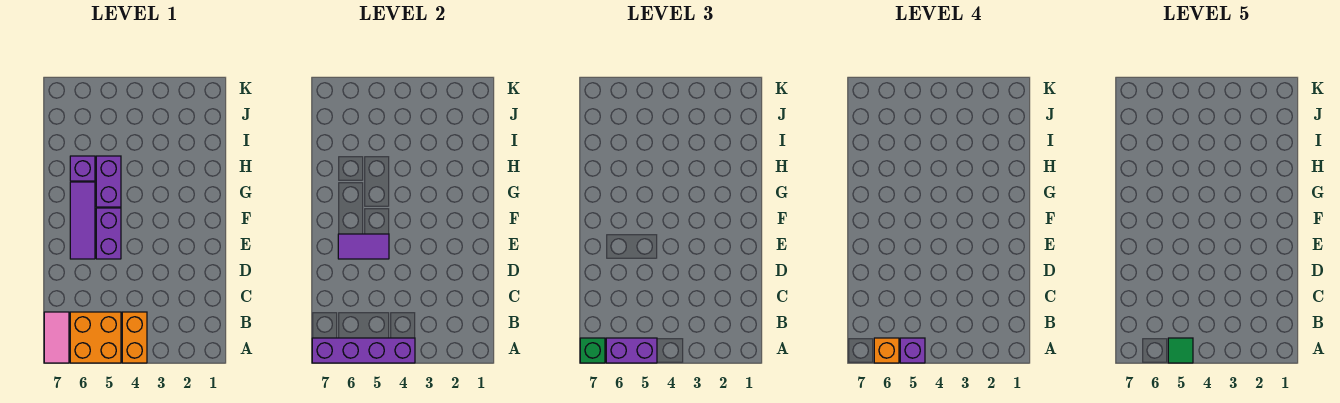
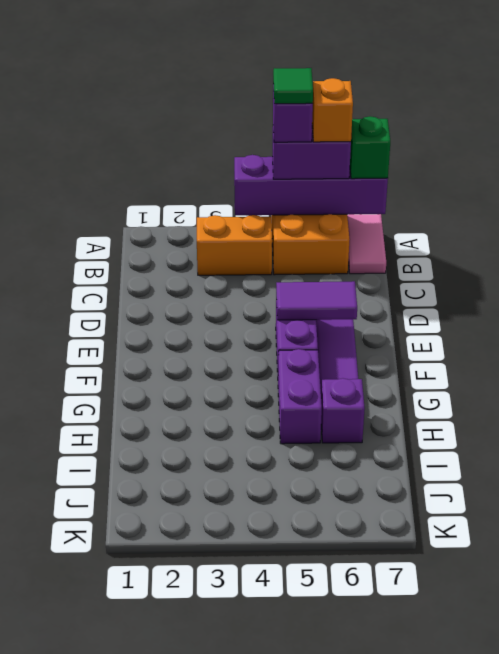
orange 1x2 brick [122,312,147,363] -> orange 1x2 brick turned to [197,215,272,275]

